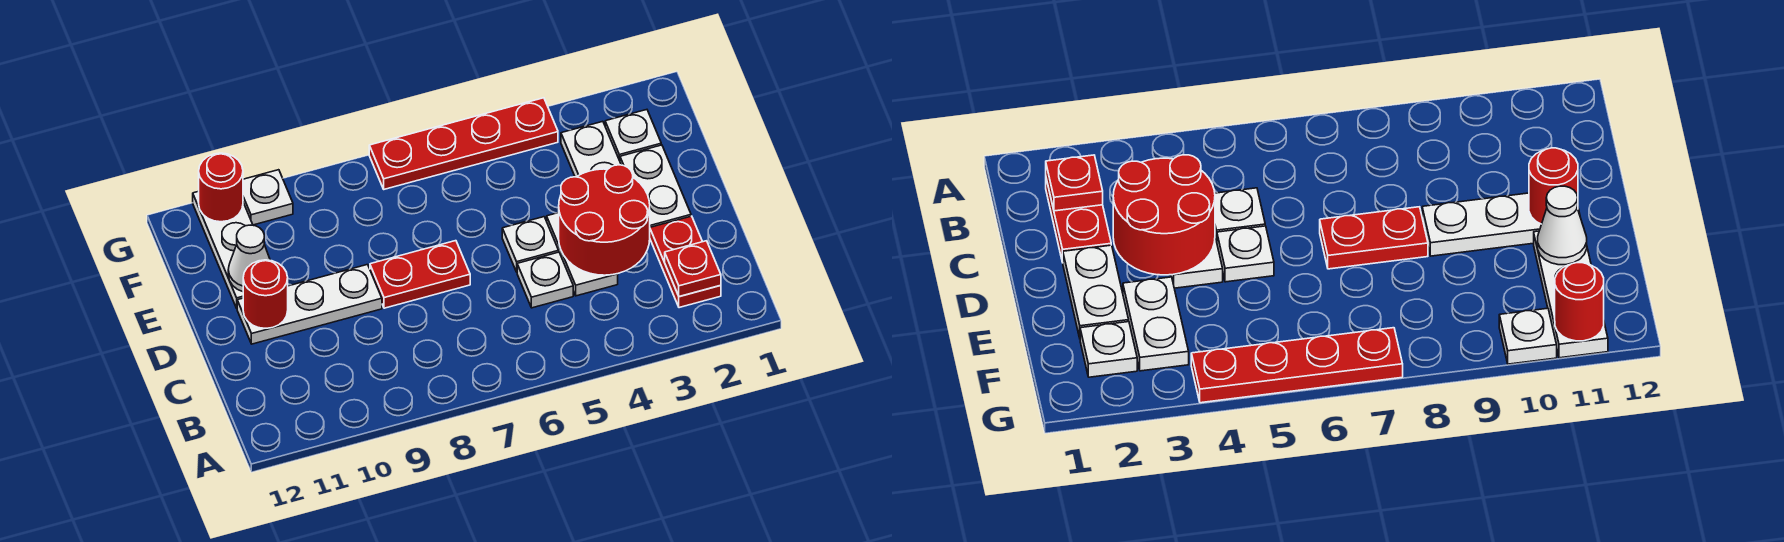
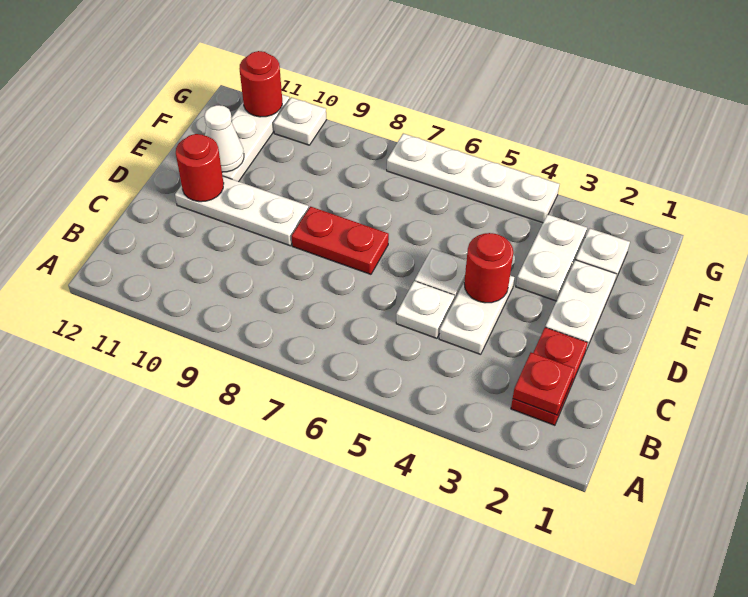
red 2x2 round brick [559,165,650,275] -> red 1x1 round brick [464,233,513,303]
red 1x4 plate [369,98,558,189] -> white 1x4 plate [387,134,559,223]

